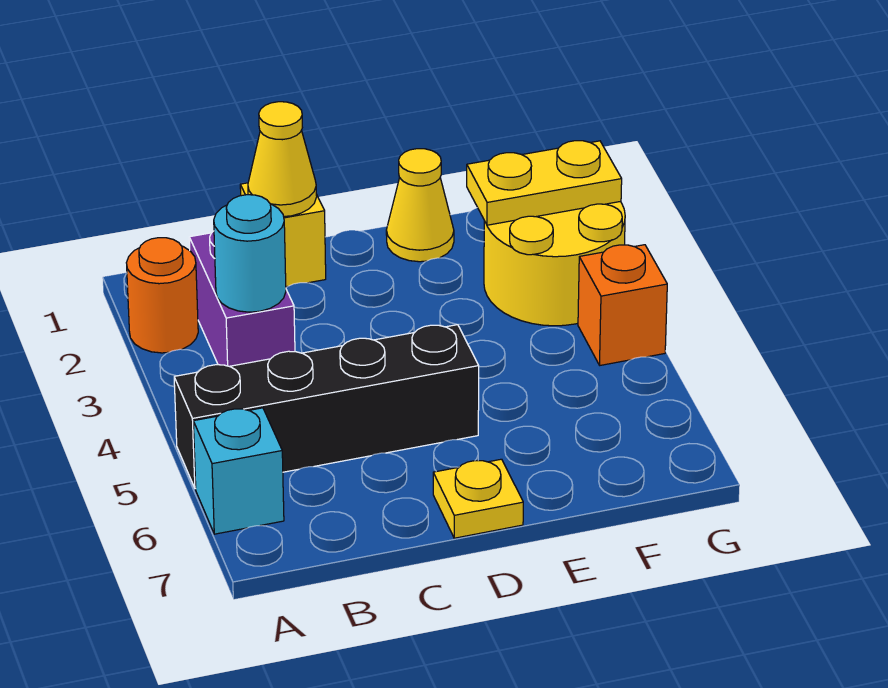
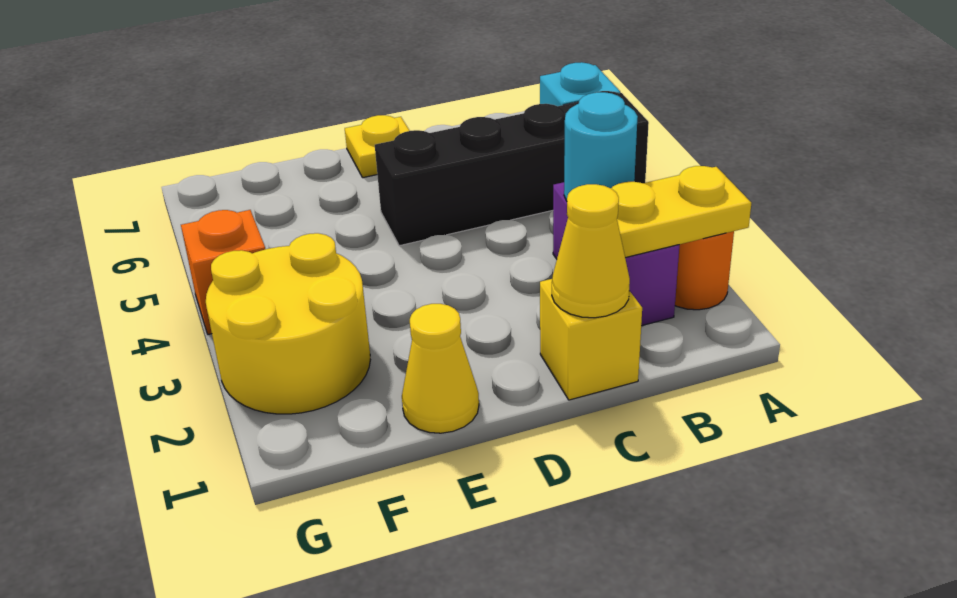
yellow 1x2 plate [467,141,622,225] -> yellow 1x2 plate moved to [611,166,751,258]

